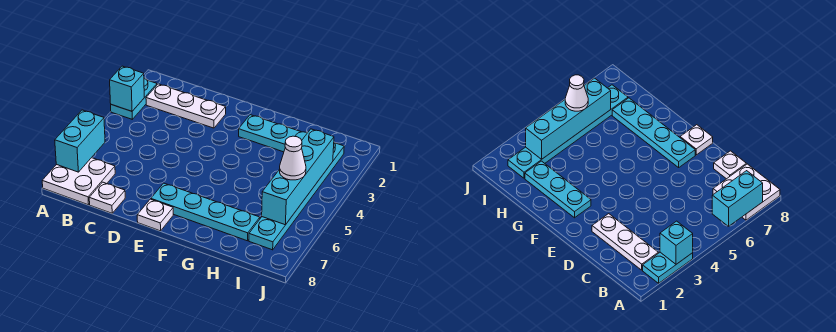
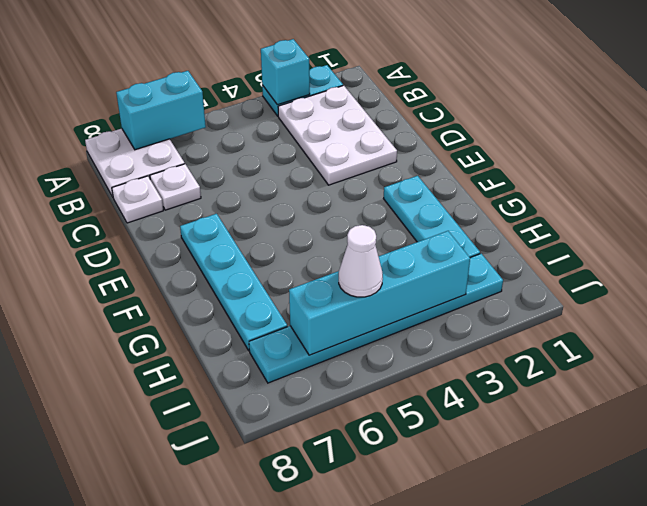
white 1x3 plate [146,84,226,128] -> white 2x3 plate [278,85,397,185]
white 1x1 plate [137,199,173,231] -> white 1x1 plate moved to [150,164,201,210]

